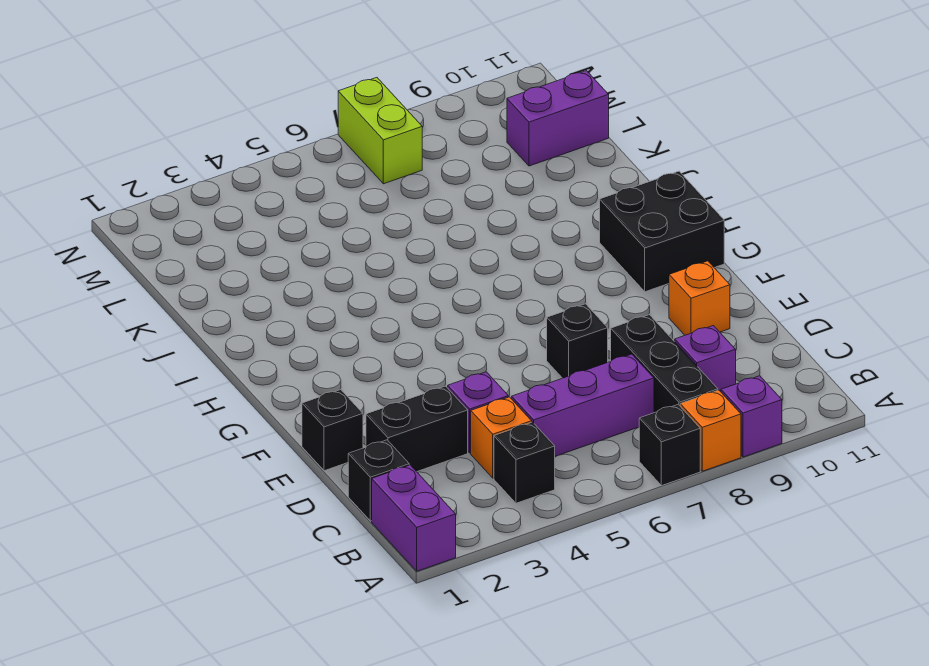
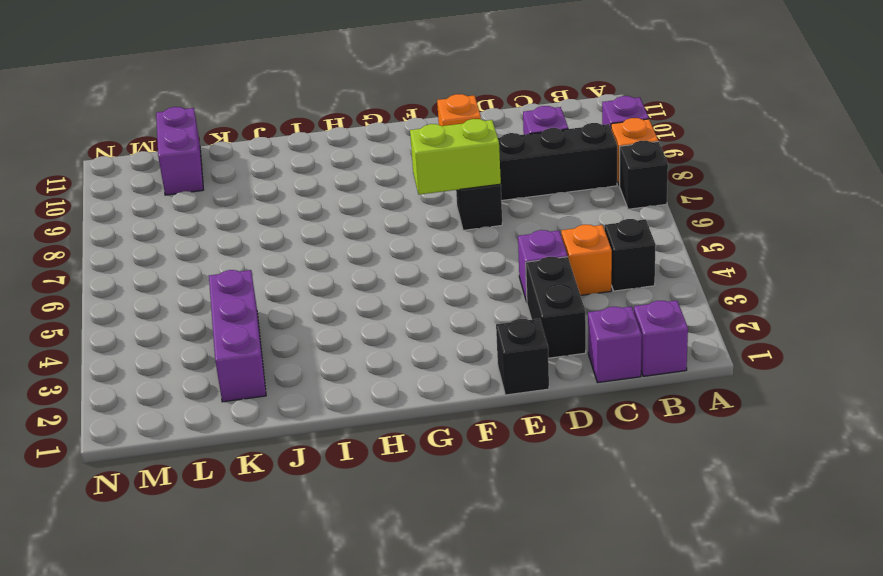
purple 1x2 brick [372,465,456,571] -> purple 1x1 brick [634,300,688,376]
black 1x1 brick [348,440,409,521] -> purple 1x1 brick [588,306,642,383]
purple 1x3 brick [512,354,654,456] -> purple 1x3 brick moved to [209,270,266,402]
black 2x2 brick [600,171,724,292] -> none
lime 1x2 brick [338,78,422,184] -> lime 1x2 brick moved to [410,119,501,195]

